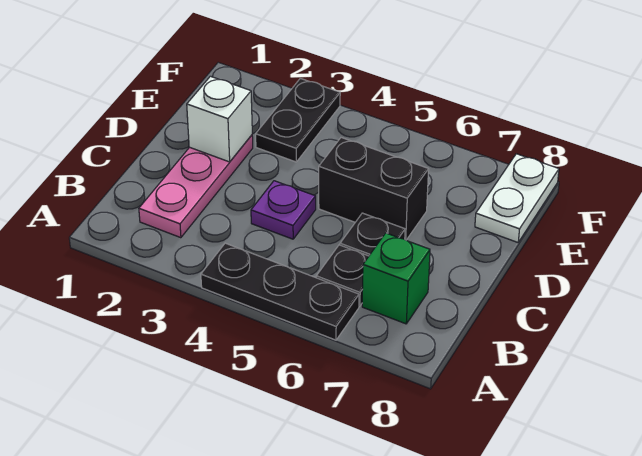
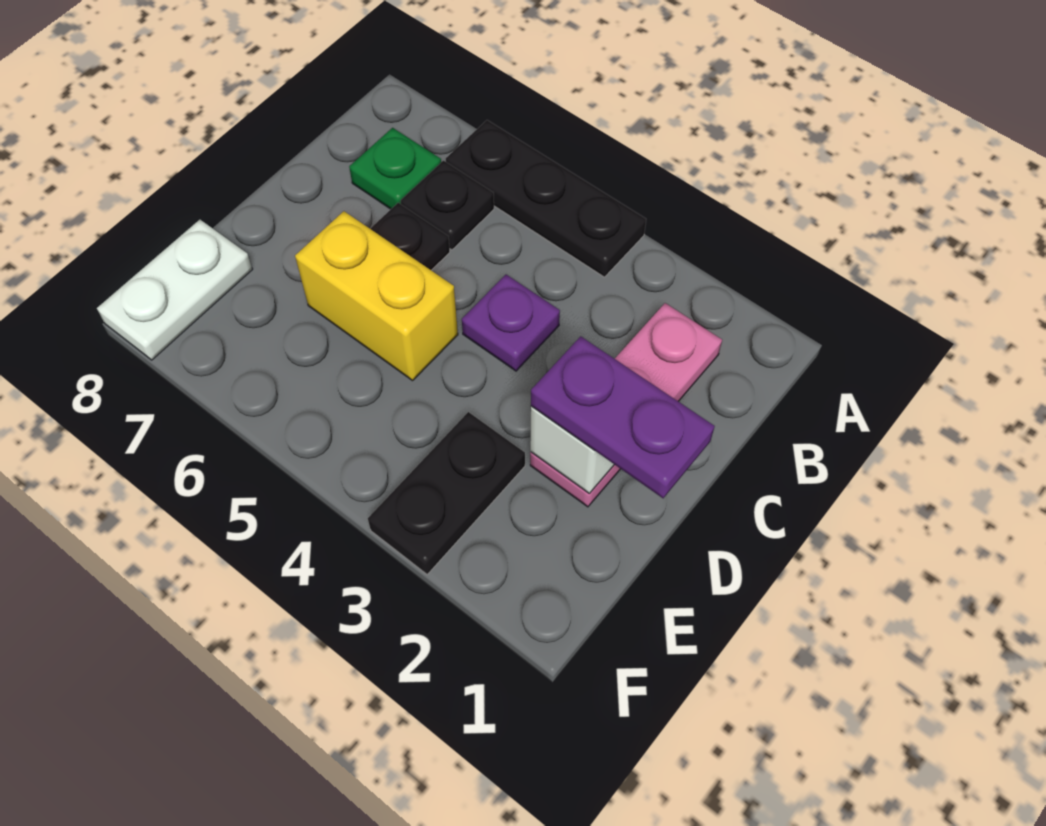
green 1x1 brick [362,233,430,324] -> green 1x1 plate [349,128,441,209]
none -> purple 1x2 plate [531,336,715,498]
black 1x2 brick [319,138,429,240] -> yellow 1x2 brick [295,211,458,381]

